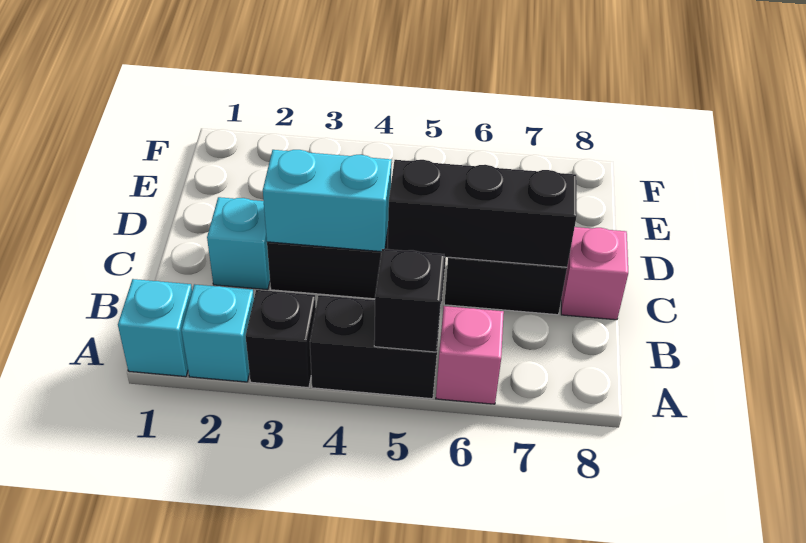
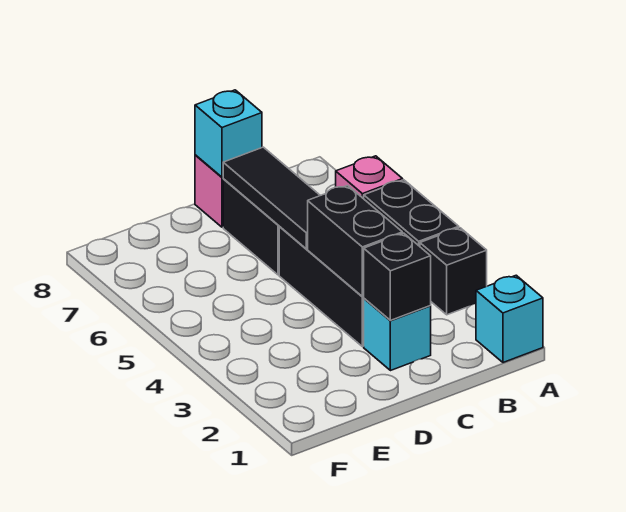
cyan 1x1 brick [182,284,254,382] -> cyan 1x1 brick moved to [195,90,262,177]
black 1x1 brick [374,249,444,352] -> black 1x1 brick moved to [364,233,431,320]
cyan 1x2 brick [263,150,391,252] -> black 1x2 brick [308,185,402,297]
black 1x3 brick [387,160,577,267] -> black 1x3 tile [223,147,320,249]

